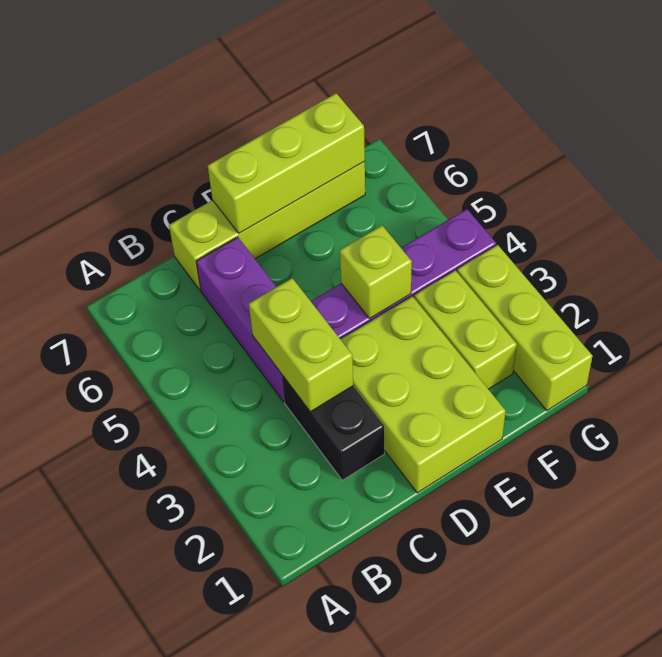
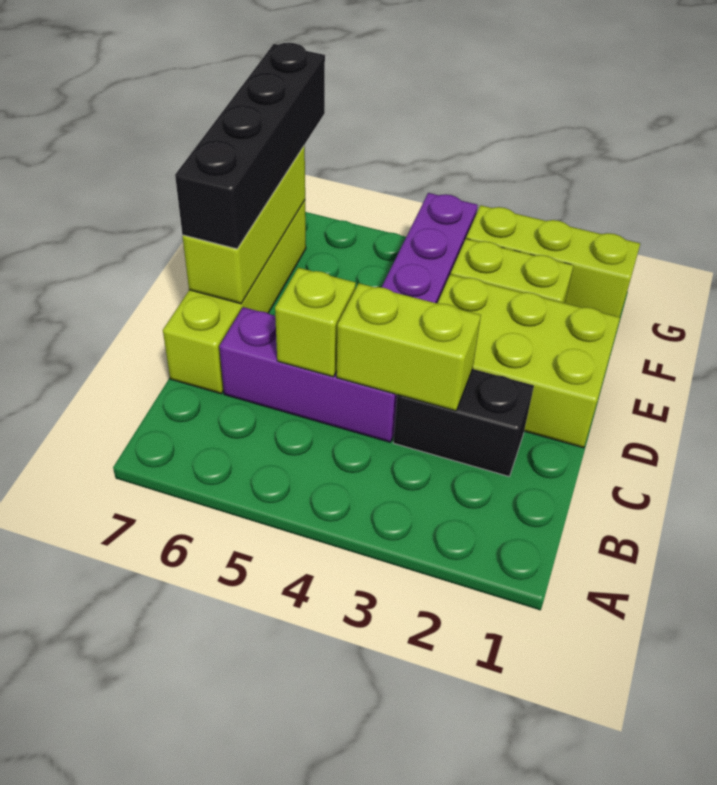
none -> black 1x4 brick [175,43,325,249]
lime 1x1 brick [340,225,412,319] -> lime 1x1 brick moved to [275,268,356,377]

